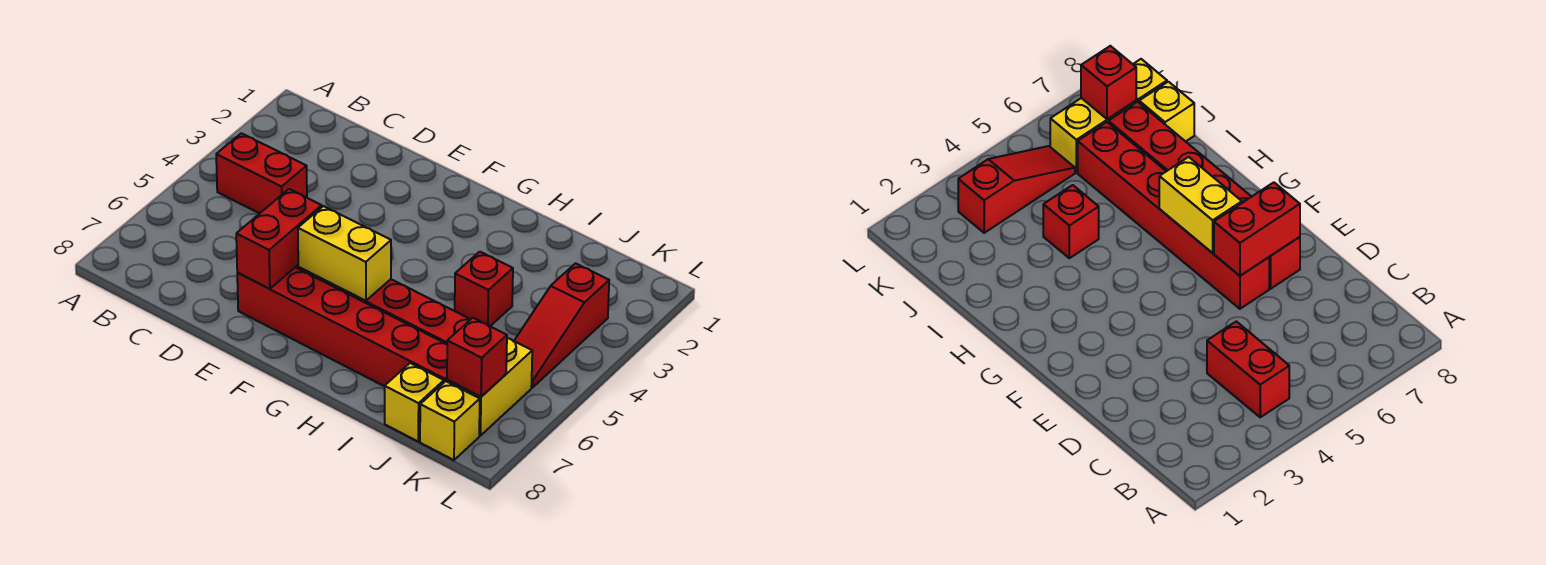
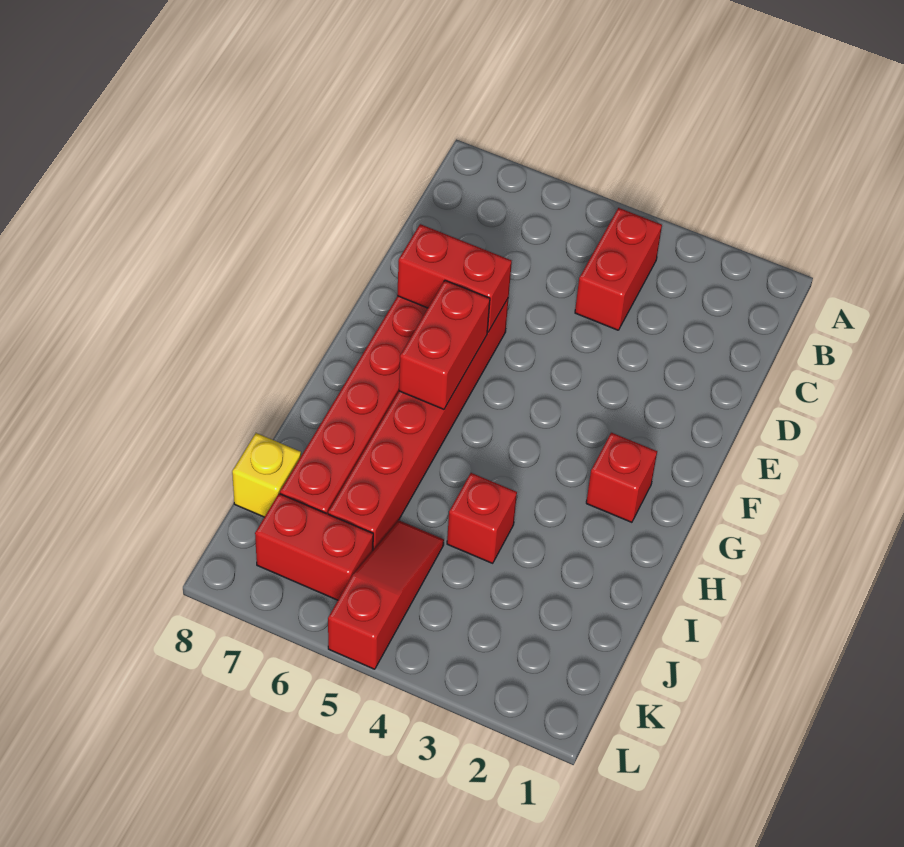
yellow 1x2 brick [298,206,391,301] -> red 1x2 brick [399,280,490,409]
red 1x3 slope [514,263,609,387] -> red 1x3 slope turned to [328,520,444,669]
yellow 1x2 brick [447,338,532,436] -> red 1x2 brick [255,494,373,600]
red 1x1 brick [447,318,507,397] -> red 1x1 brick moved to [586,433,657,522]
yellow 1x1 brick [420,381,480,460] -> none

